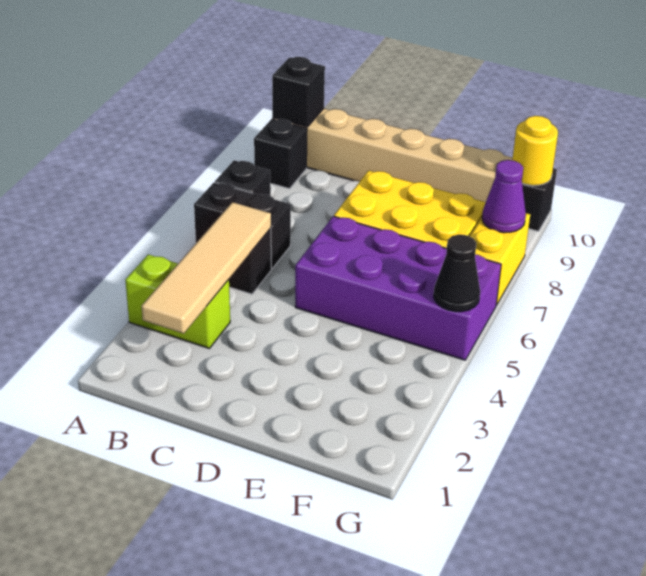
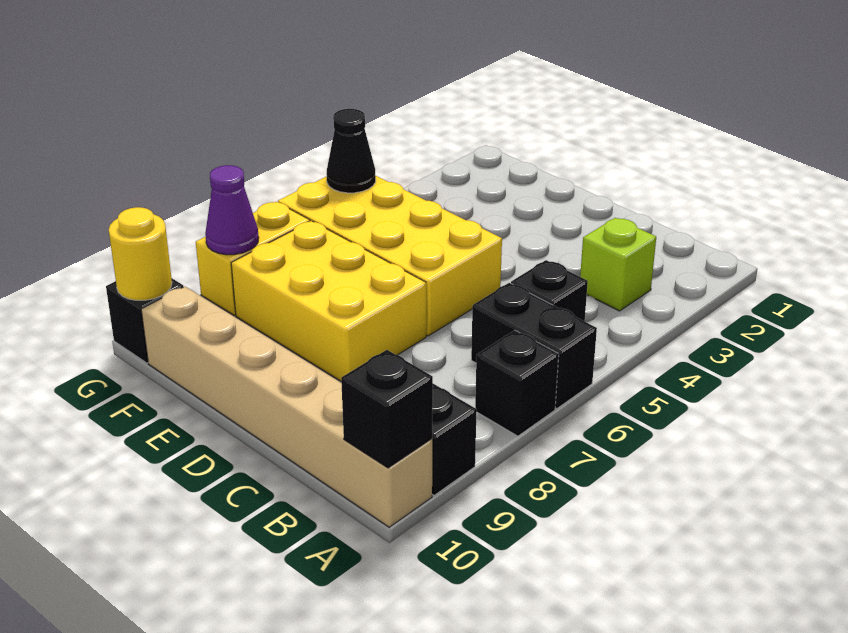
lime 1x2 brick [125,254,230,348] -> lime 1x1 brick [580,218,656,311]
tan 1x4 tile [142,202,271,334] -> none
purple 2x4 brick [295,216,501,360] -> yellow 2x4 brick [278,175,502,336]

